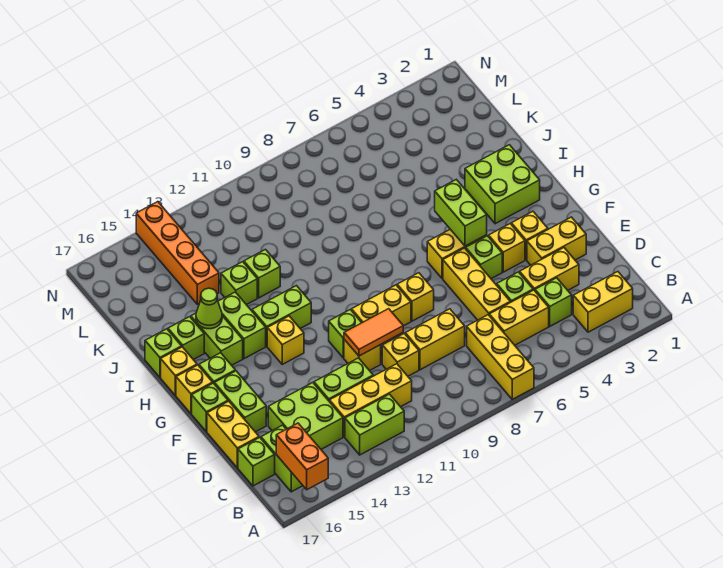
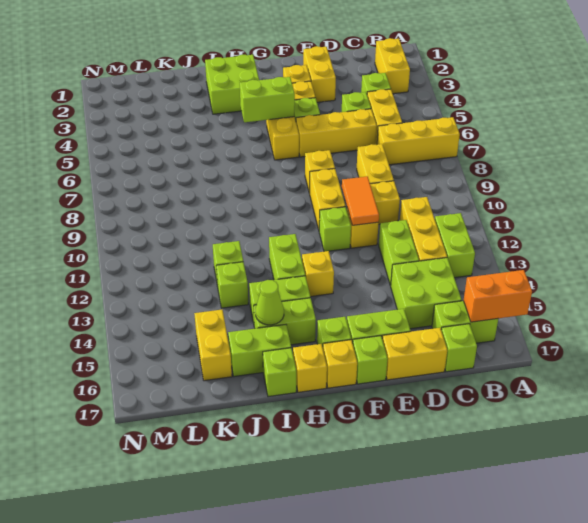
yellow 1x2 brick [520,248,579,291] -> yellow 1x2 brick moved to [194,310,232,381]
lime 1x1 brick [168,317,204,360] -> lime 1x2 brick [228,325,291,377]
orange 1x4 brick [136,202,219,304] -> none

